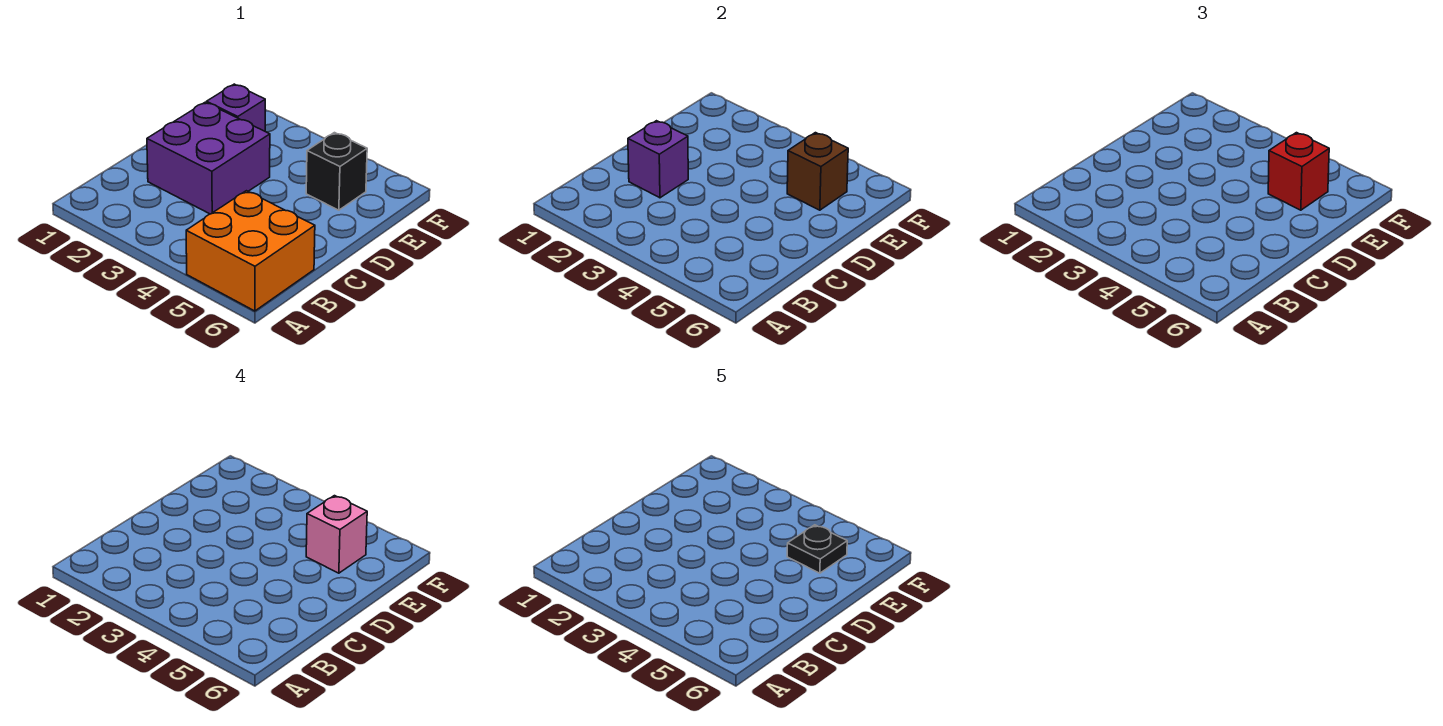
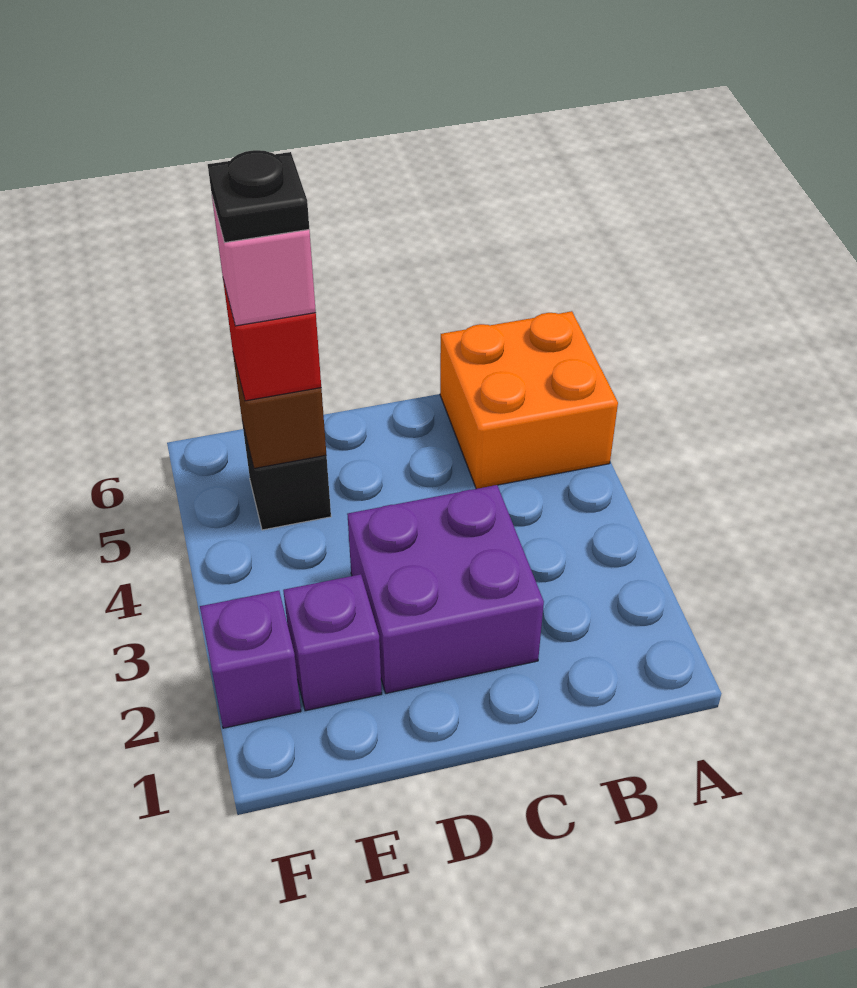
purple 1x1 brick [628,121,688,198] -> purple 1x1 brick moved to [200,591,301,728]

